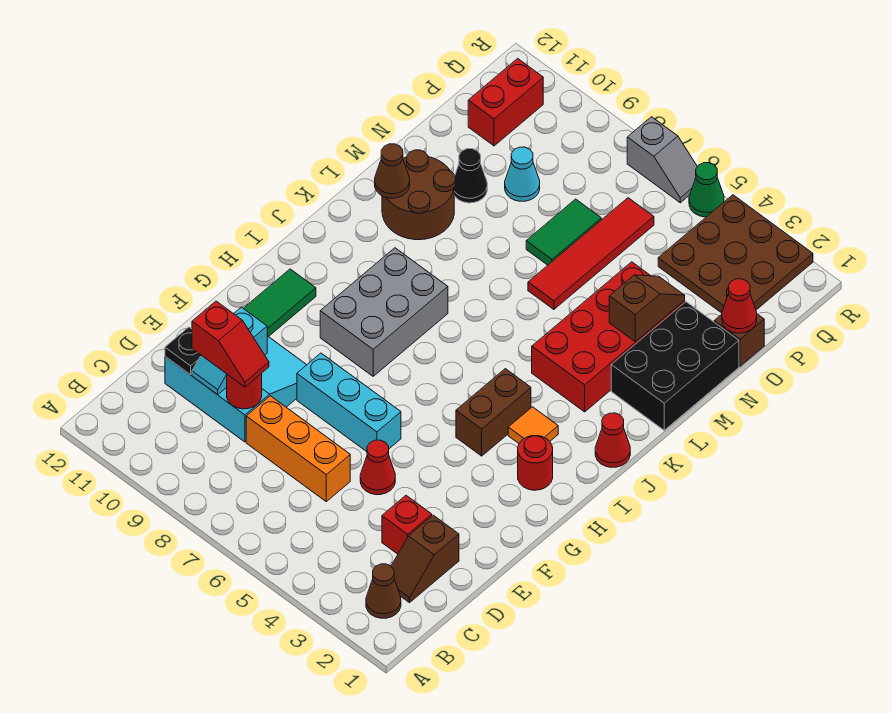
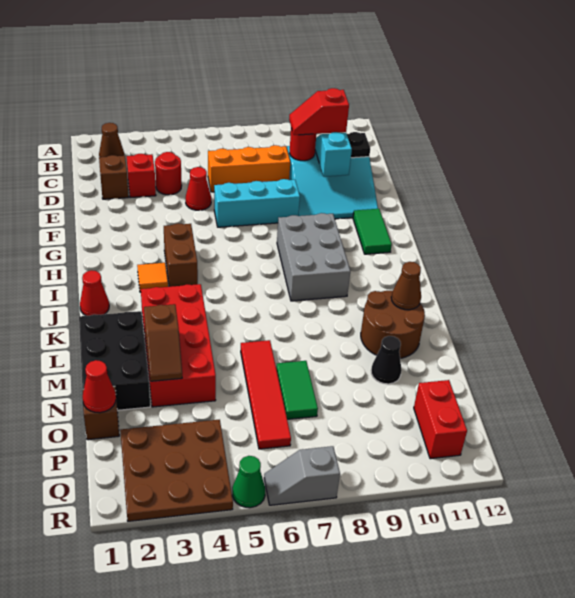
red 1x1 round brick [518,436,553,490] -> red 1x1 round brick moved to [155,152,182,195]
cyan 1x1 cone [505,147,540,201] -> none

